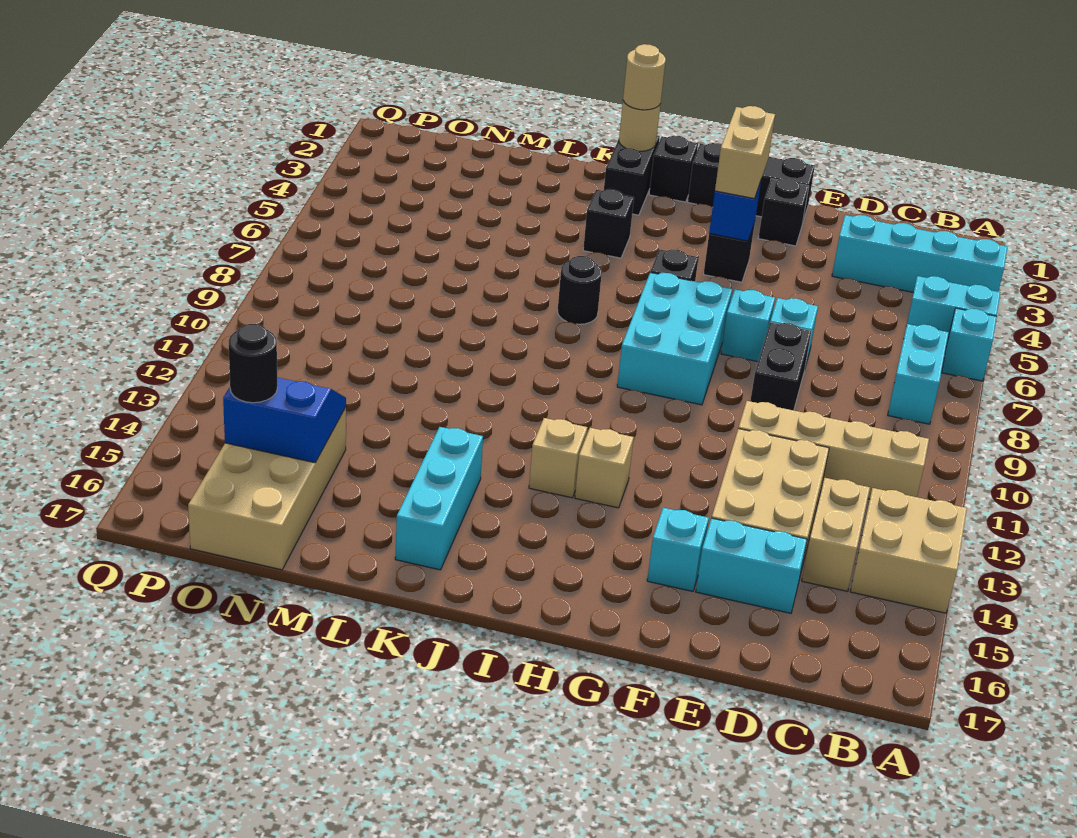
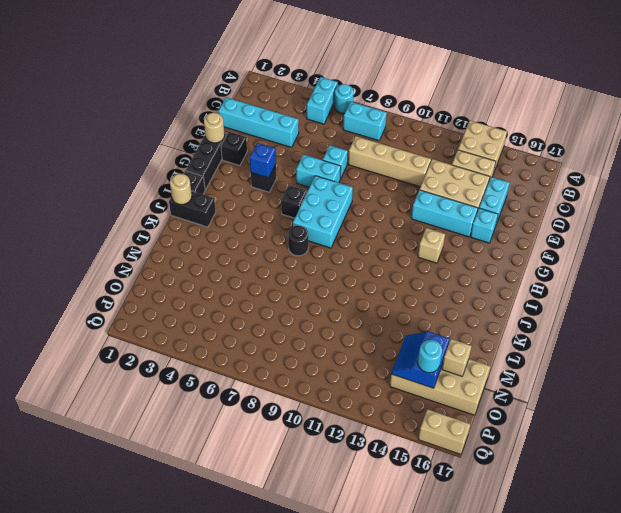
cyan 1x4 brick [832,215,1007,293] -> cyan 1x4 brick turned to [219,97,299,147]
cyan 1x1 brick [942,308,997,381] -> cyan 1x1 round brick [335,84,354,113]
tan 1x4 brick [738,401,929,499] -> tan 1x4 brick turned to [348,136,431,187]
black 1x2 brick [750,322,811,410] -> none
cyan 1x1 brick [721,290,775,362] -> cyan 1x2 brick [296,155,341,187]
tan 1x2 brick [715,106,775,199] -> tan 1x2 brick moved to [418,409,470,454]
cyan 2x3 brick [617,273,732,405] -> cyan 2x3 brick turned to [293,176,353,248]
tan 1x1 brick [529,418,587,498] -> tan 1x1 brick moved to [442,339,472,376]
tan 1x1 round brick [623,44,666,110] -> tan 1x1 round brick moved to [204,113,225,143]
black 1x1 brick [583,189,634,258] -> none
cyan 1x3 brick [395,427,483,570] -> cyan 1x3 brick moved to [411,190,478,237]
black 1x1 round brick [229,324,277,403] -> cyan 1x1 round brick [418,340,442,373]

